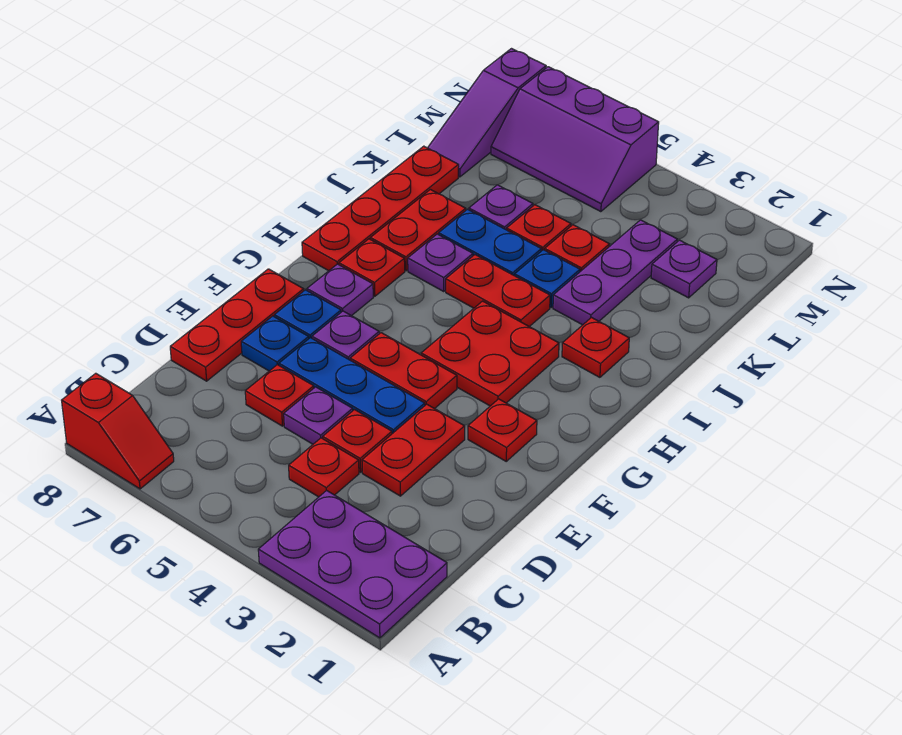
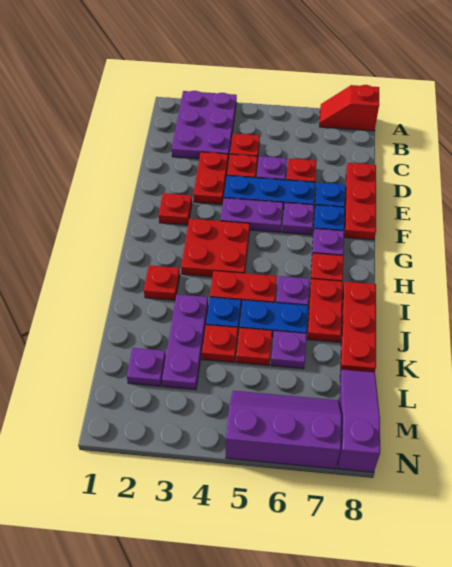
purple 2x3 plate [258,490,447,638] -> purple 2x3 plate turned to [172,91,237,160]
red 1x2 plate [350,333,457,409] -> purple 1x2 plate [220,198,283,232]
red 1x4 plate [302,146,459,271] -> red 1x3 plate [341,282,376,372]

